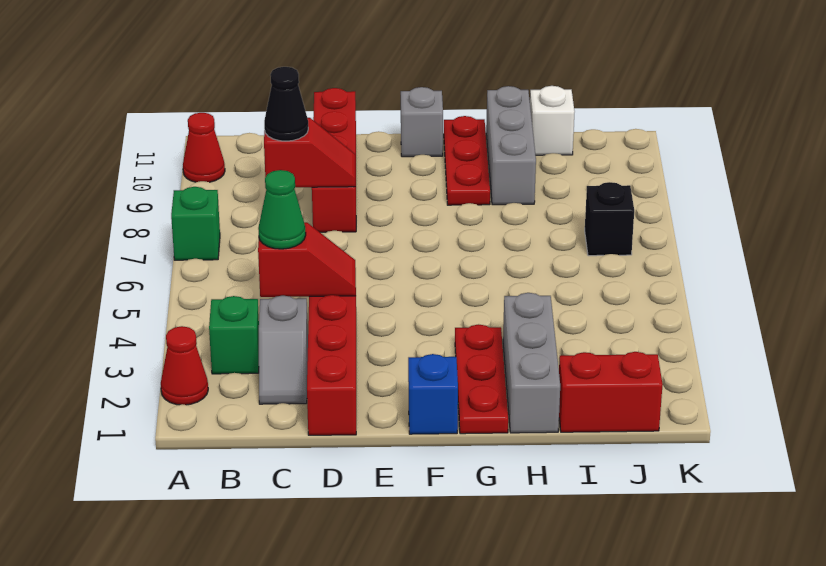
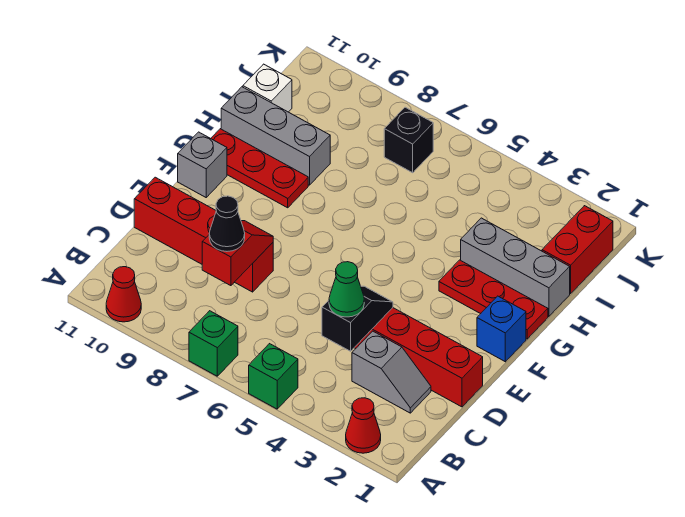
green 1x1 brick [209,296,259,374] -> green 1x1 brick moved to [249,344,298,409]
red 1x2 slope [258,222,356,297] -> black 1x2 slope [322,286,393,351]

